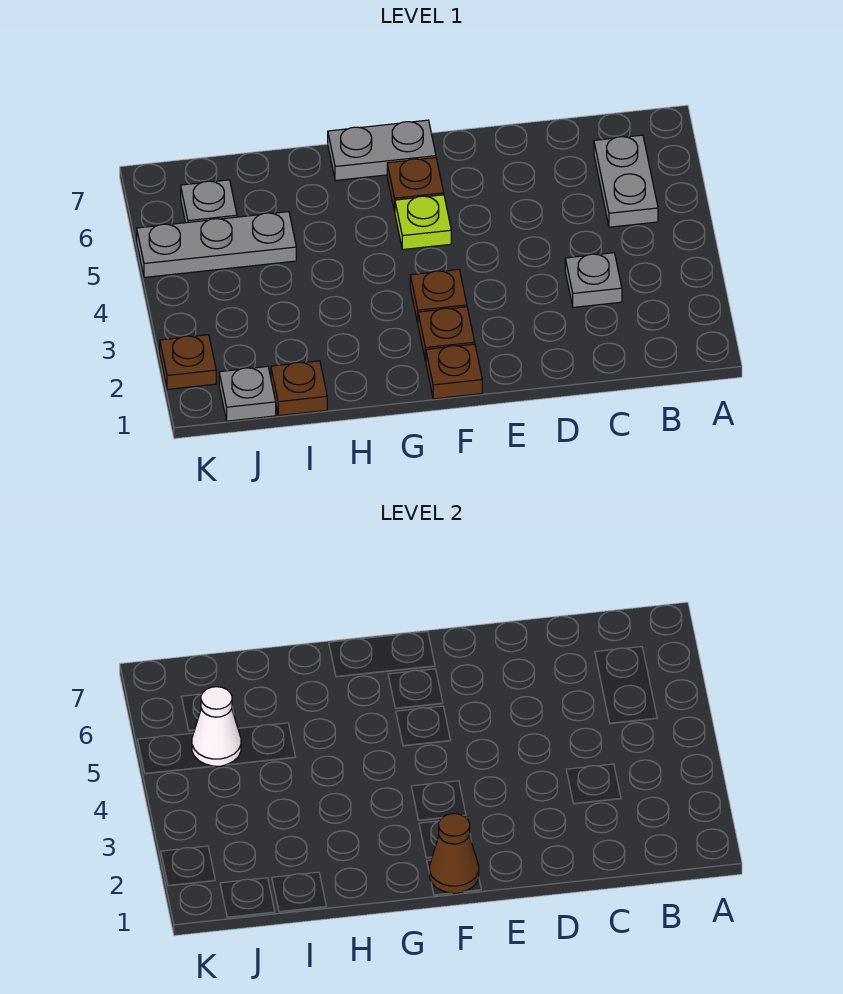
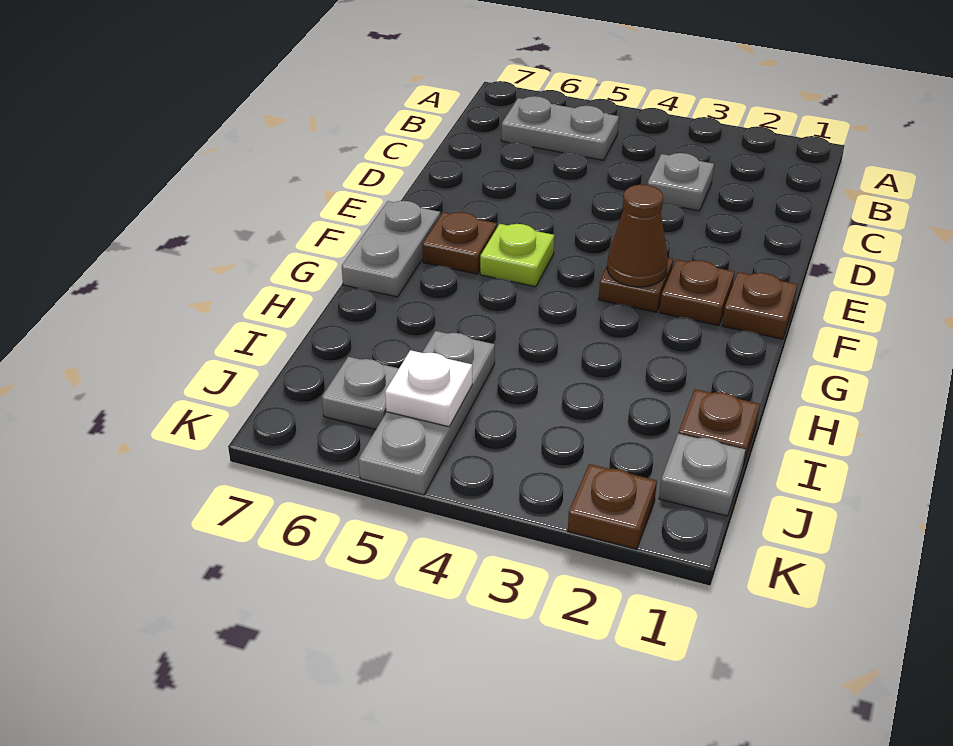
brown 1x1 cone [429,814,479,893] -> brown 1x1 cone moved to [607,184,668,287]
white 1x1 cone [192,687,241,766] -> white 1x1 plate [385,350,472,427]

